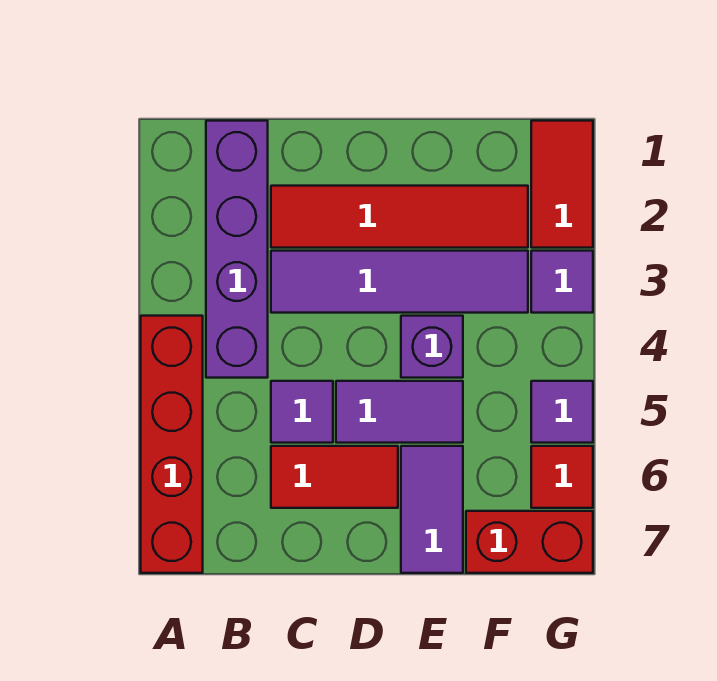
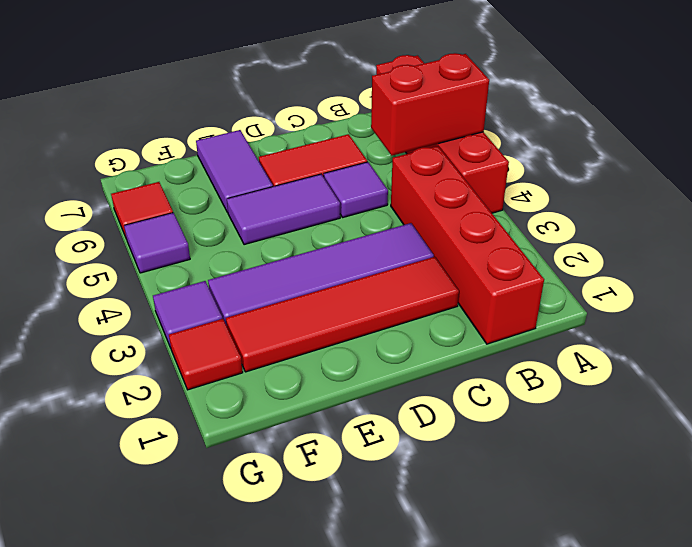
purple 1x4 brick [206,121,268,378] -> red 1x4 brick [391,146,544,344]
purple 1x1 brick [401,316,463,378] -> none
red 1x2 brick [466,511,593,573] -> red 1x2 brick moved to [371,53,489,155]
red 1x2 tile [531,121,593,248] -> red 1x1 tile [169,319,243,390]

